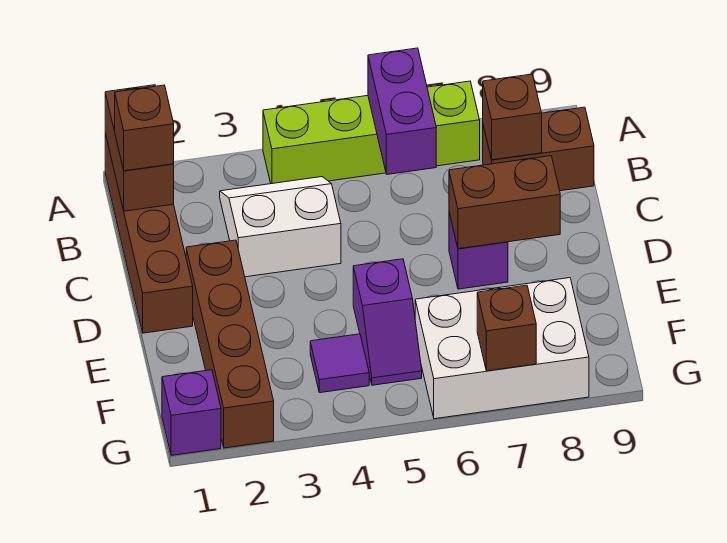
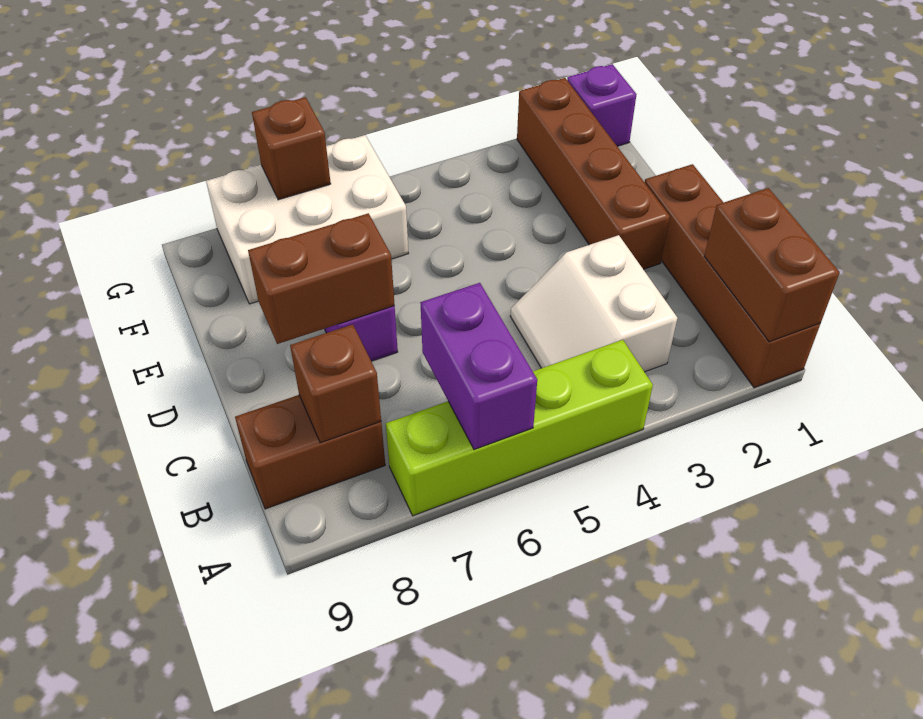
brown 1x1 brick [115,85,174,171] -> none
white 2x2 slope [220,177,341,277] -> white 2x2 slope turned to [510,235,677,372]
purple 1x2 slope [353,259,422,385] -> none
purple 1x1 tile [310,334,369,393] -> none

